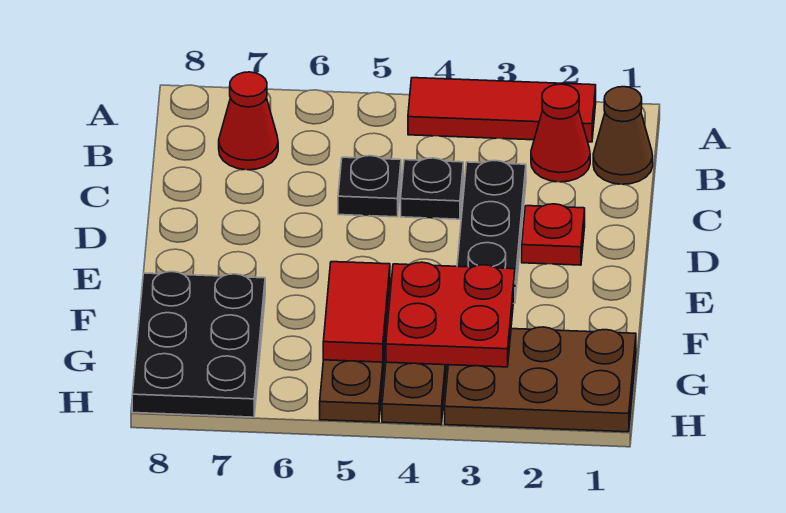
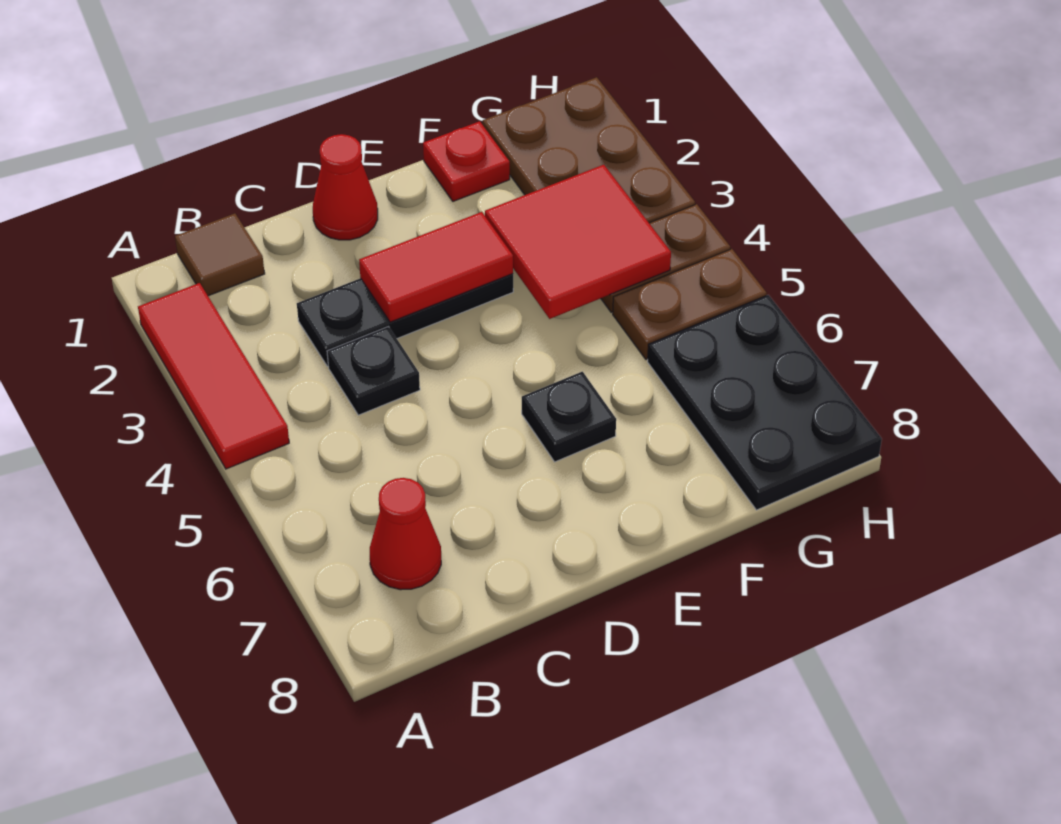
brown 1x1 cone [593,87,653,184] -> brown 1x1 tile [175,213,265,296]
red 1x1 cone [531,84,590,182] -> red 1x1 cone moved to [313,134,378,240]
black 1x1 plate [338,156,401,217] -> black 1x1 plate moved to [522,372,616,462]
red 1x1 plate [522,204,585,265] -> red 1x1 plate moved to [423,121,510,201]
red 2x2 plate [386,262,515,367] -> red 2x2 tile [485,165,671,319]
red 1x2 tile [323,262,390,362] -> red 1x2 tile moved to [359,212,513,322]
black 2x3 plate [132,272,265,417] -> black 2x3 plate turned to [648,295,882,510]

